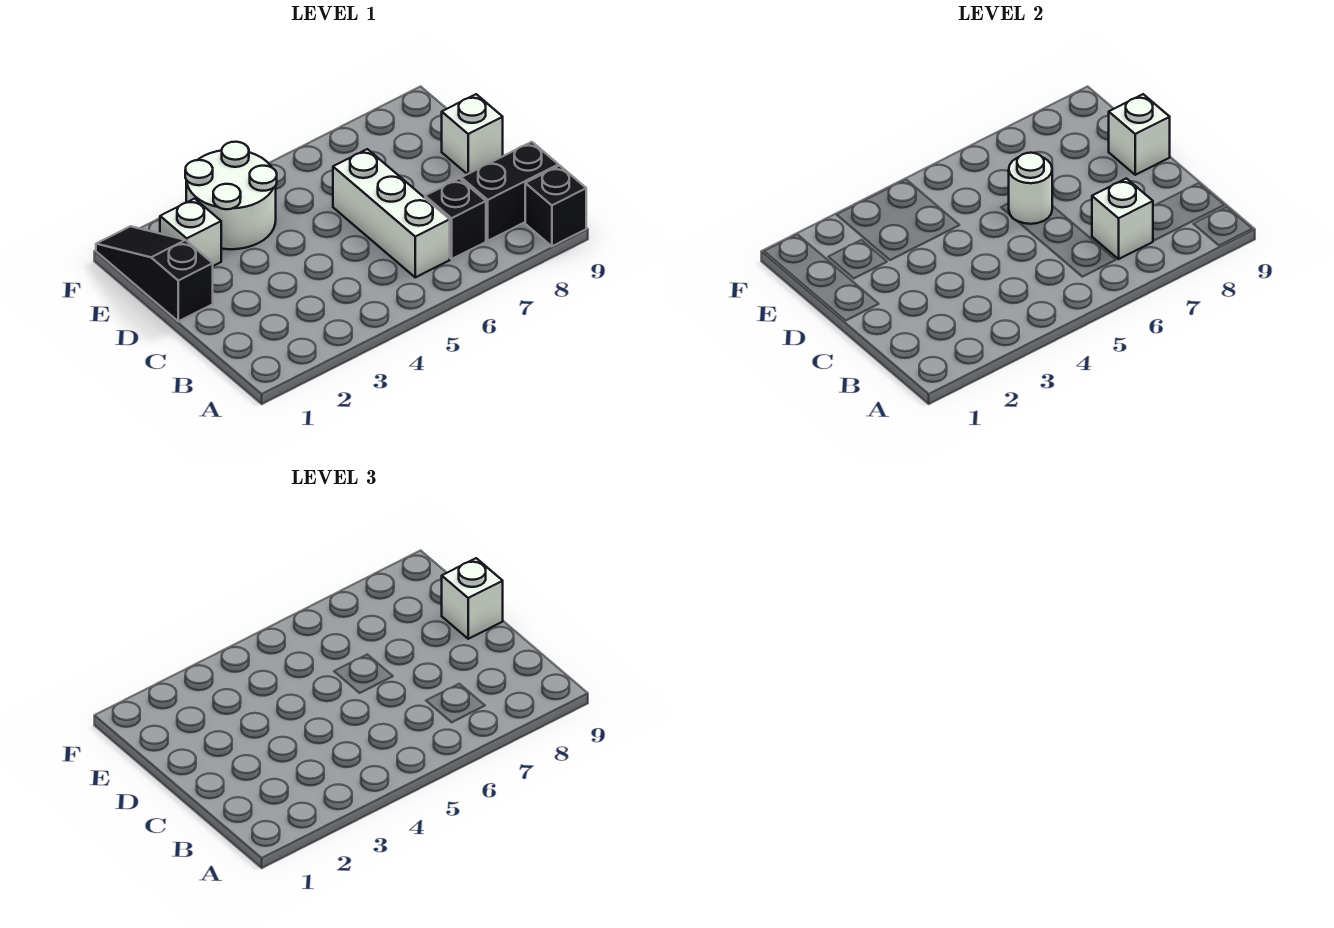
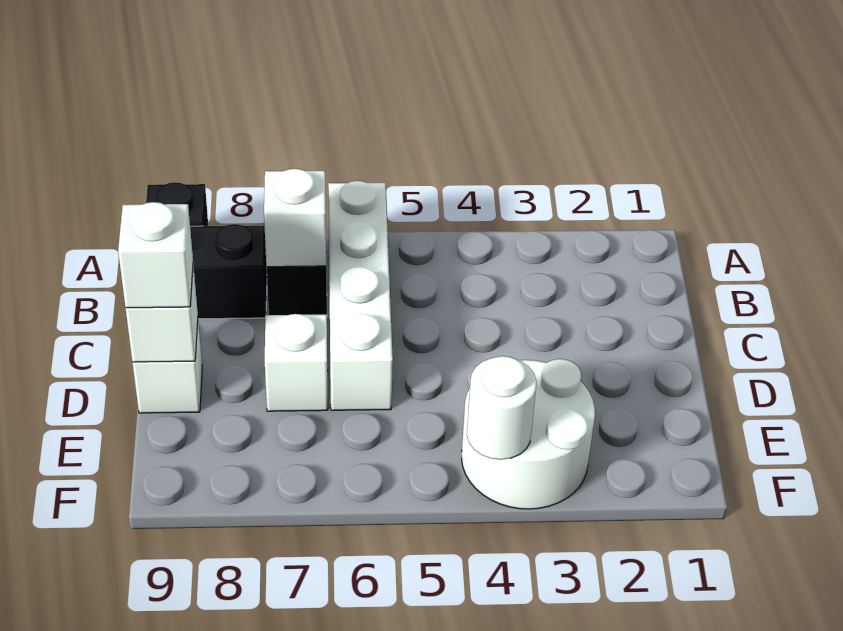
white 1x3 brick [333,149,450,277] -> white 1x4 brick [328,181,393,410]
black 1x3 slope [96,226,213,321] -> none
white 1x1 round brick [1009,153,1052,224] -> white 1x1 round brick moved to [467,356,537,460]
white 1x1 brick [160,199,221,266] -> white 1x1 brick moved to [265,314,328,411]

